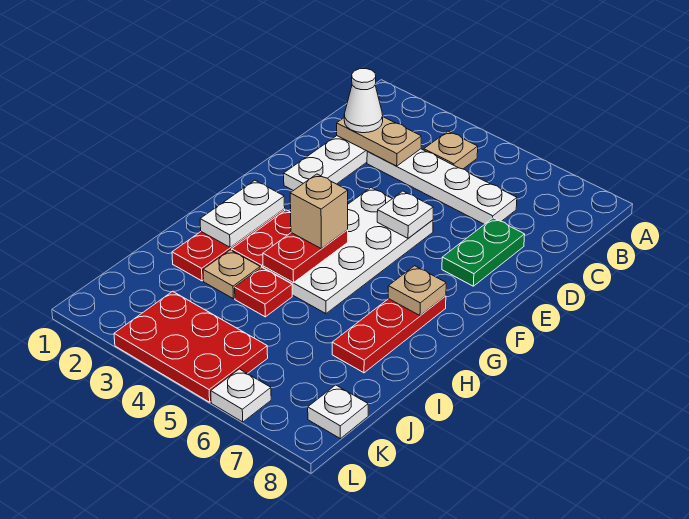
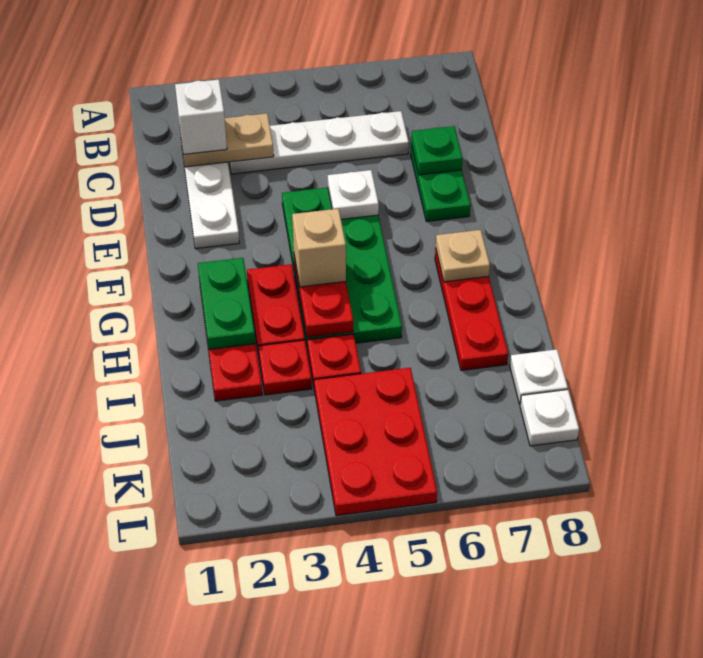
tan 1x1 plate [424,131,478,169] -> none
white 1x1 cone [344,69,383,133] -> white 1x1 brick [175,80,227,154]
none -> green 1x1 plate [411,126,463,175]
white 2x4 plate [263,188,433,314] -> green 2x4 plate [282,187,402,349]
white 1x2 plate [200,180,285,247] -> green 1x2 plate [198,258,256,349]
tan 1x1 plate [203,250,260,299] -> red 1x1 plate [258,340,312,395]
red 2x3 plate [114,291,268,402] -> red 2x3 plate turned to [314,368,437,516]
white 1x1 plate [211,369,271,422] -> white 1x1 plate moved to [510,349,568,404]

